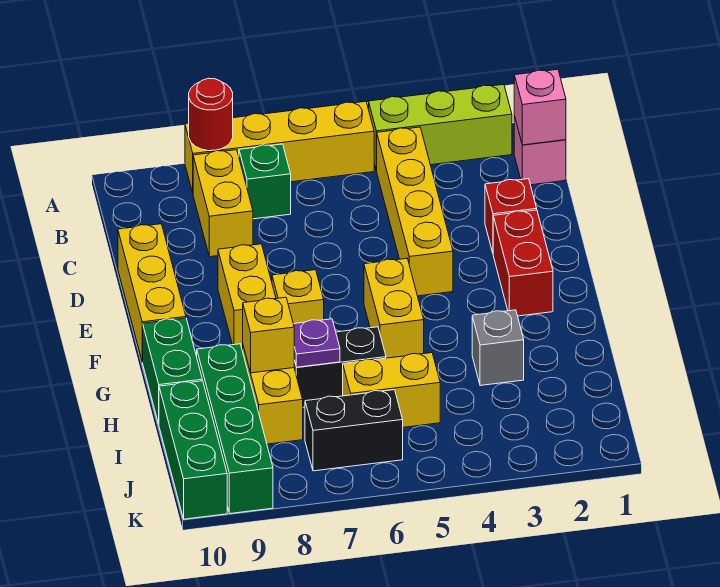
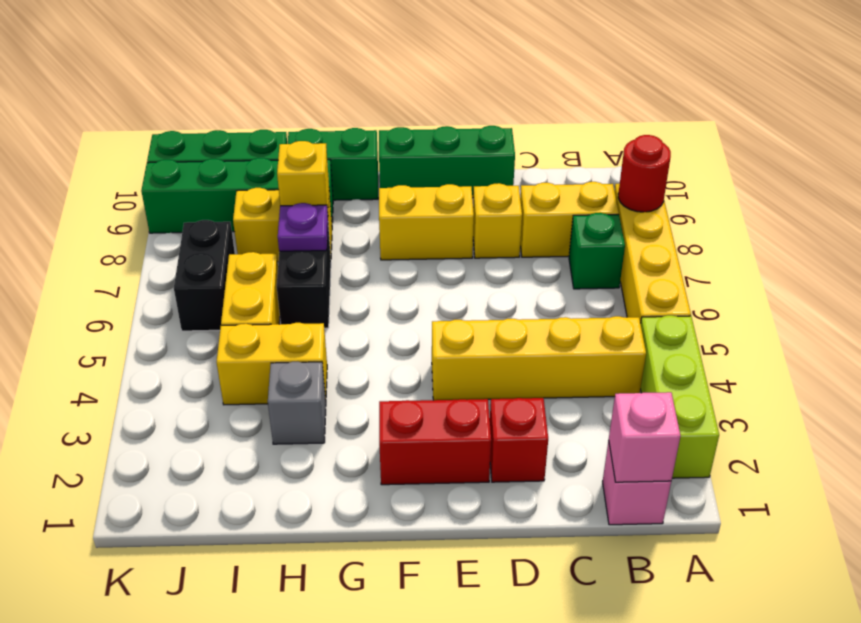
yellow 1x3 brick [118,224,186,362] -> green 1x3 brick [379,126,515,198]
yellow 1x2 brick [364,259,424,358] -> yellow 1x2 brick moved to [216,323,327,405]
yellow 1x1 brick [272,270,324,324] -> yellow 1x1 brick moved to [473,183,522,258]

